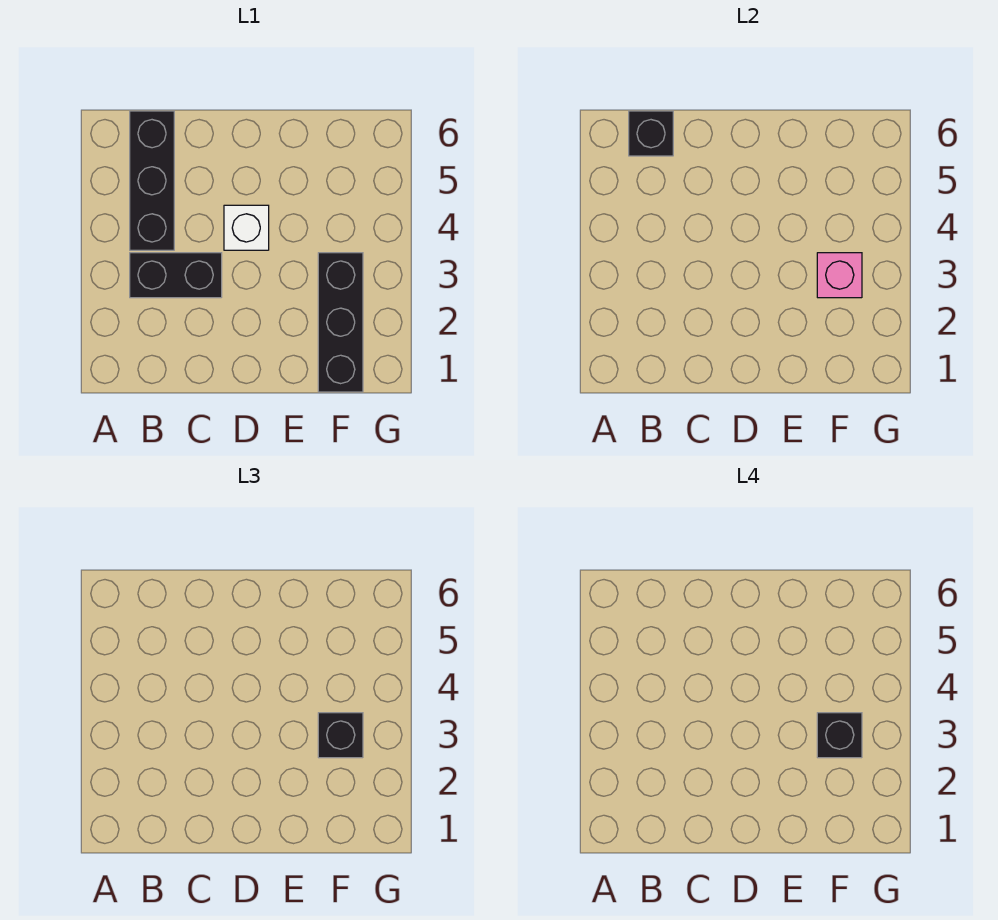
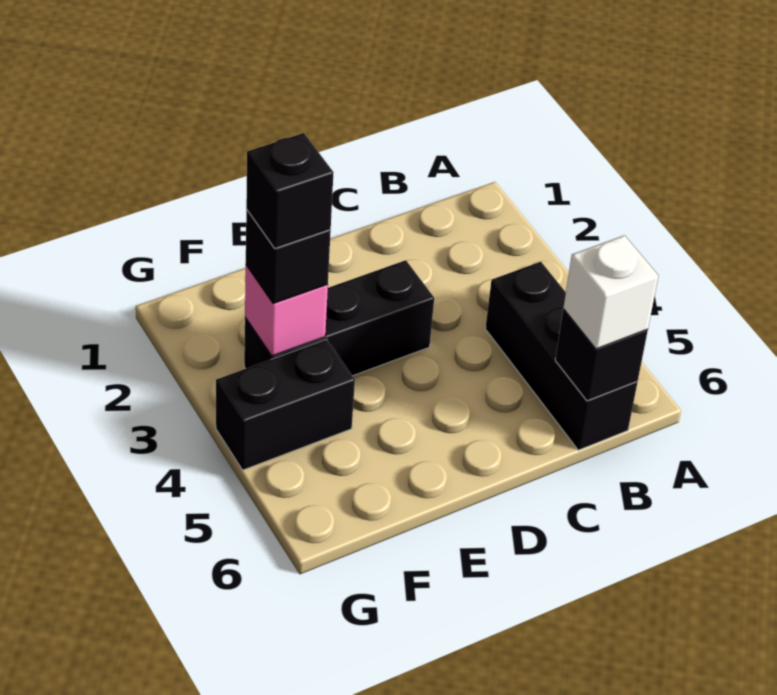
black 1x2 brick [130,253,222,298] -> black 1x2 brick moved to [216,340,355,470]
white 1x1 brick [224,205,269,250] -> white 1x1 brick moved to [563,235,658,349]
black 1x3 brick [318,253,363,392] -> black 1x3 brick turned to [244,260,434,376]

